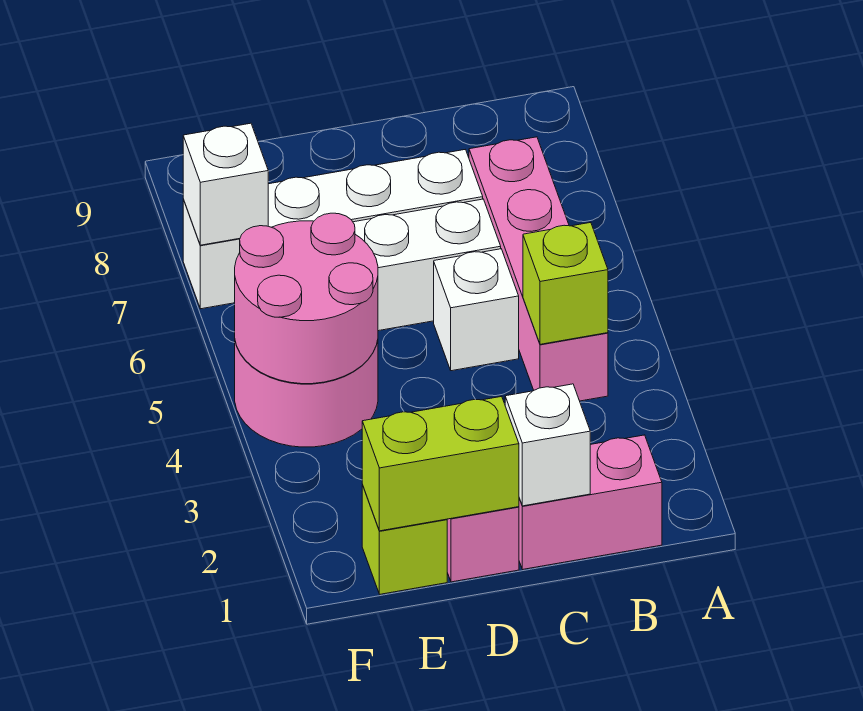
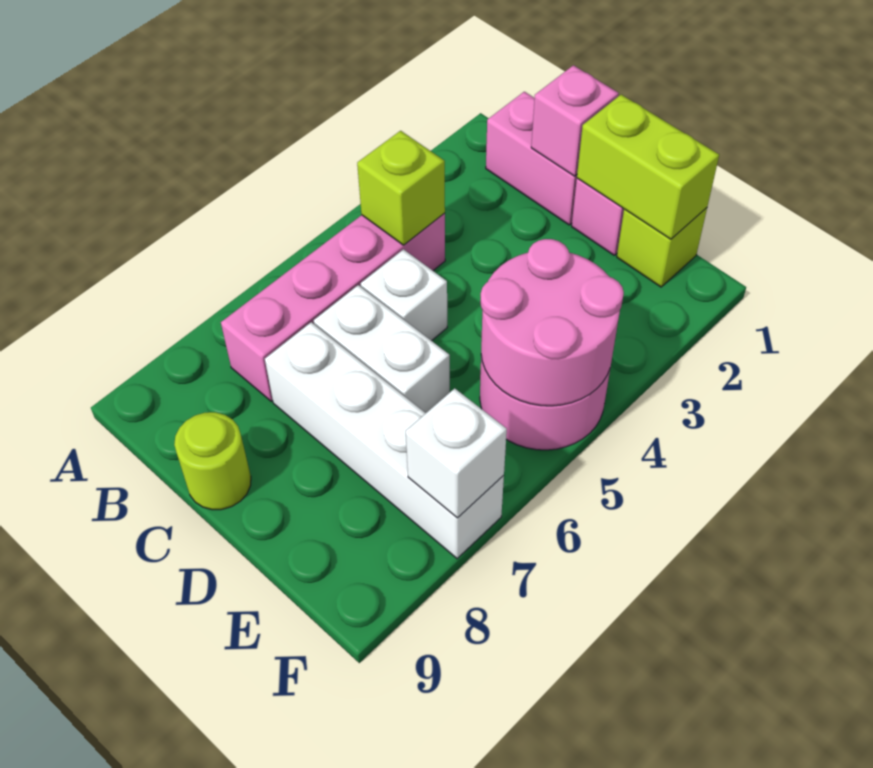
white 1x1 brick [505,384,590,506] -> pink 1x1 brick [531,65,619,176]
none -> lime 1x1 round brick [174,412,251,510]

